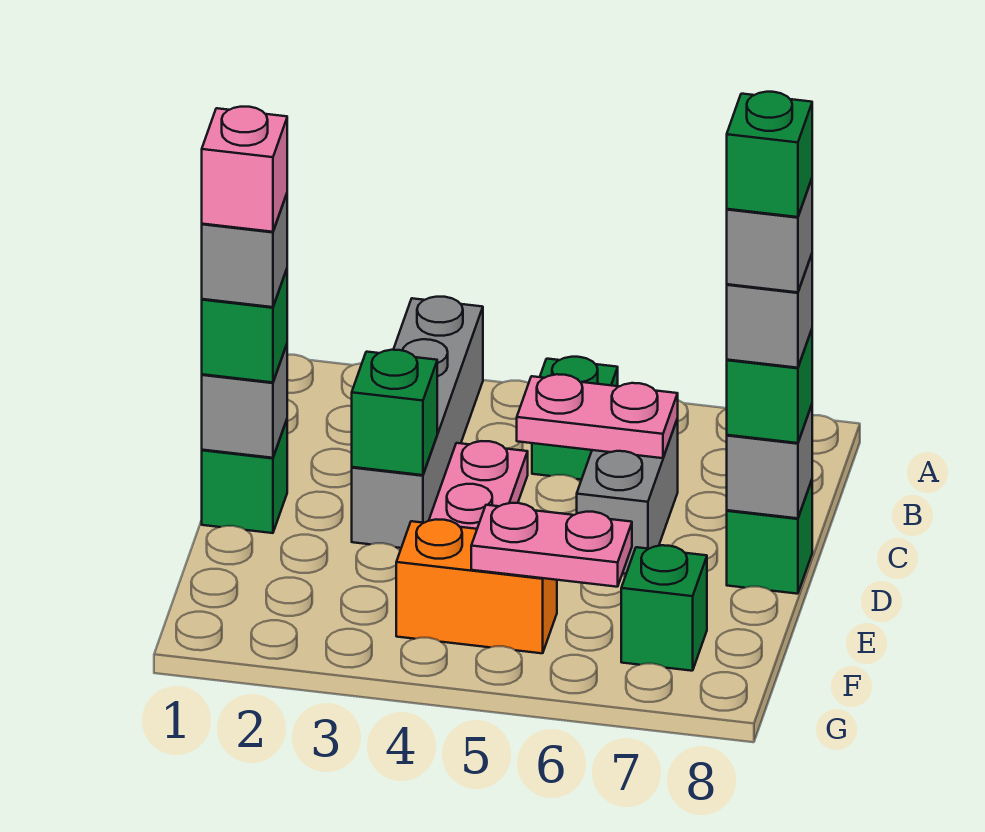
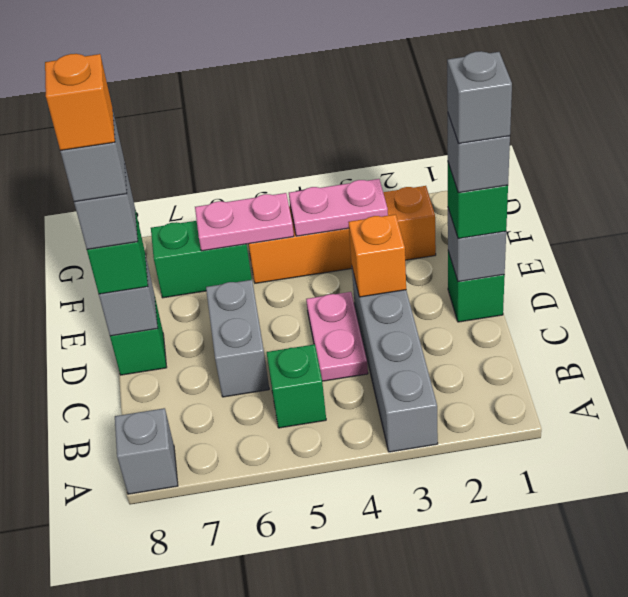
none -> grey 1x1 brick [115,408,178,494]
pink 1x2 plate [517,374,678,458] -> pink 1x2 plate moved to [289,179,388,236]
pink 1x1 brick [202,107,287,232] -> grey 1x1 brick [447,51,512,144]
green 1x1 brick [352,350,437,475] -> orange 1x1 brick [348,214,406,297]
green 1x1 brick [727,92,812,217] -> orange 1x1 brick [45,54,115,151]
orange 1x2 brick [396,520,557,653] -> orange 1x4 brick [248,186,436,283]
green 1x1 brick [621,545,707,671] -> green 1x2 brick [151,221,252,298]

